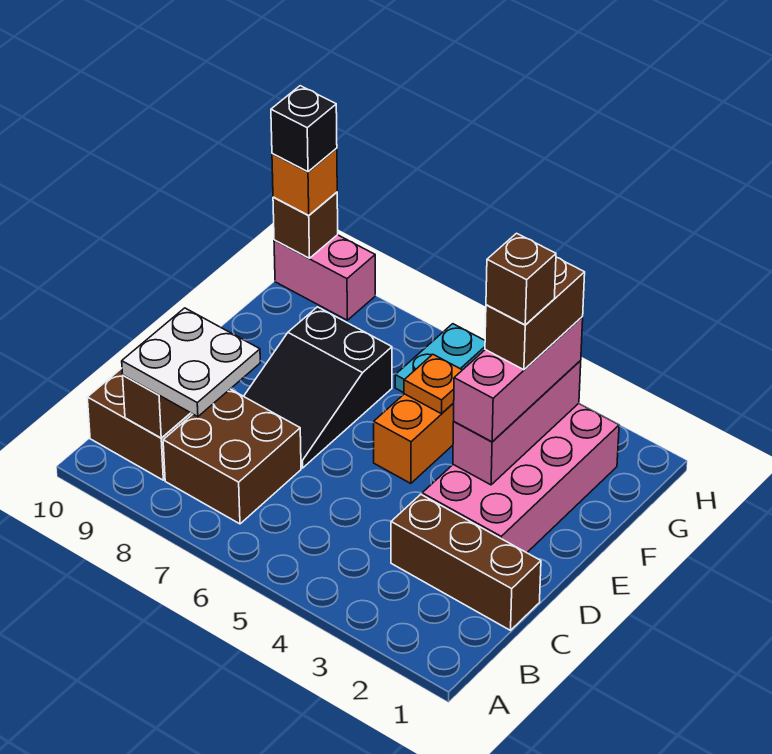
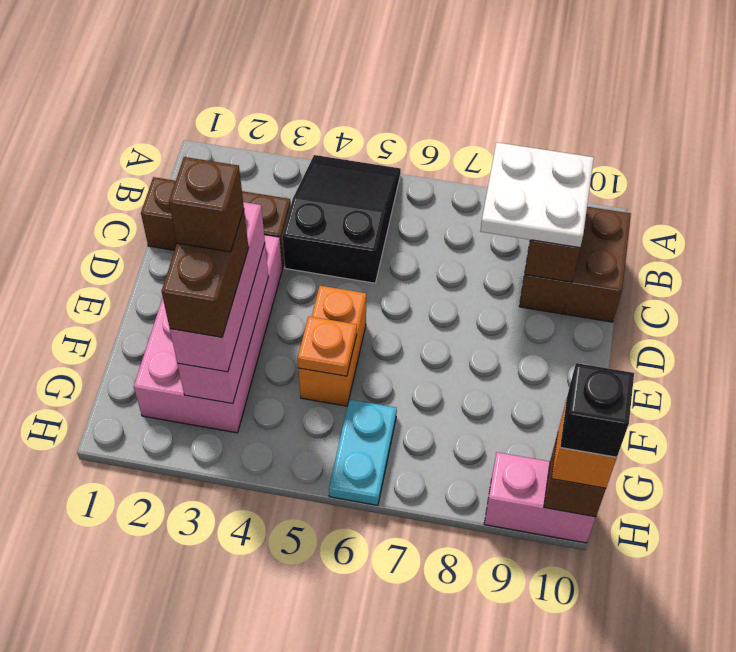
brown 2x2 brick [163,389,301,524] -> none
black 2x3 slope [244,307,392,468] -> black 2x3 slope moved to [282,155,401,283]

